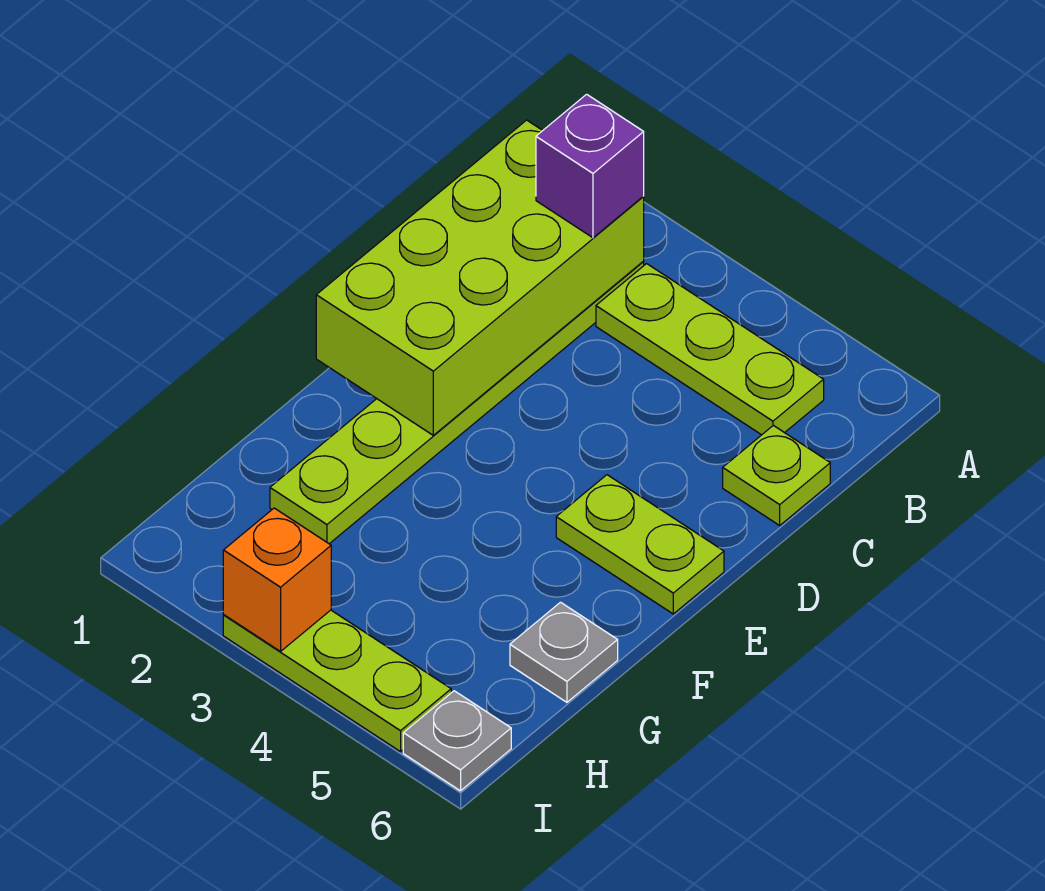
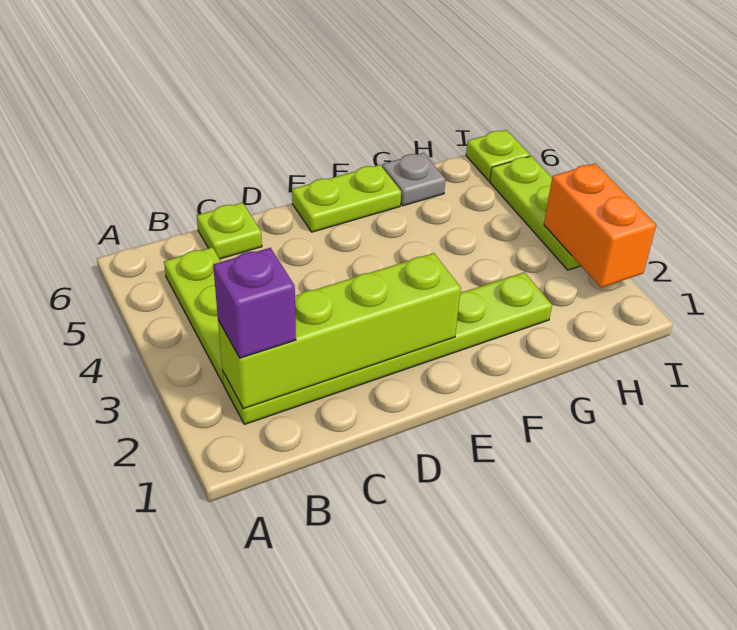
lime 2x4 brick [316,120,644,435] -> lime 1x4 brick [218,253,461,409]
lime 1x2 plate [556,475,724,614] -> lime 1x2 plate turned to [292,165,401,232]
orange 1x1 brick [223,508,331,651] -> orange 1x2 brick [544,164,656,288]
grey 1x1 plate [403,691,511,791] -> lime 1x1 plate [466,130,530,181]

